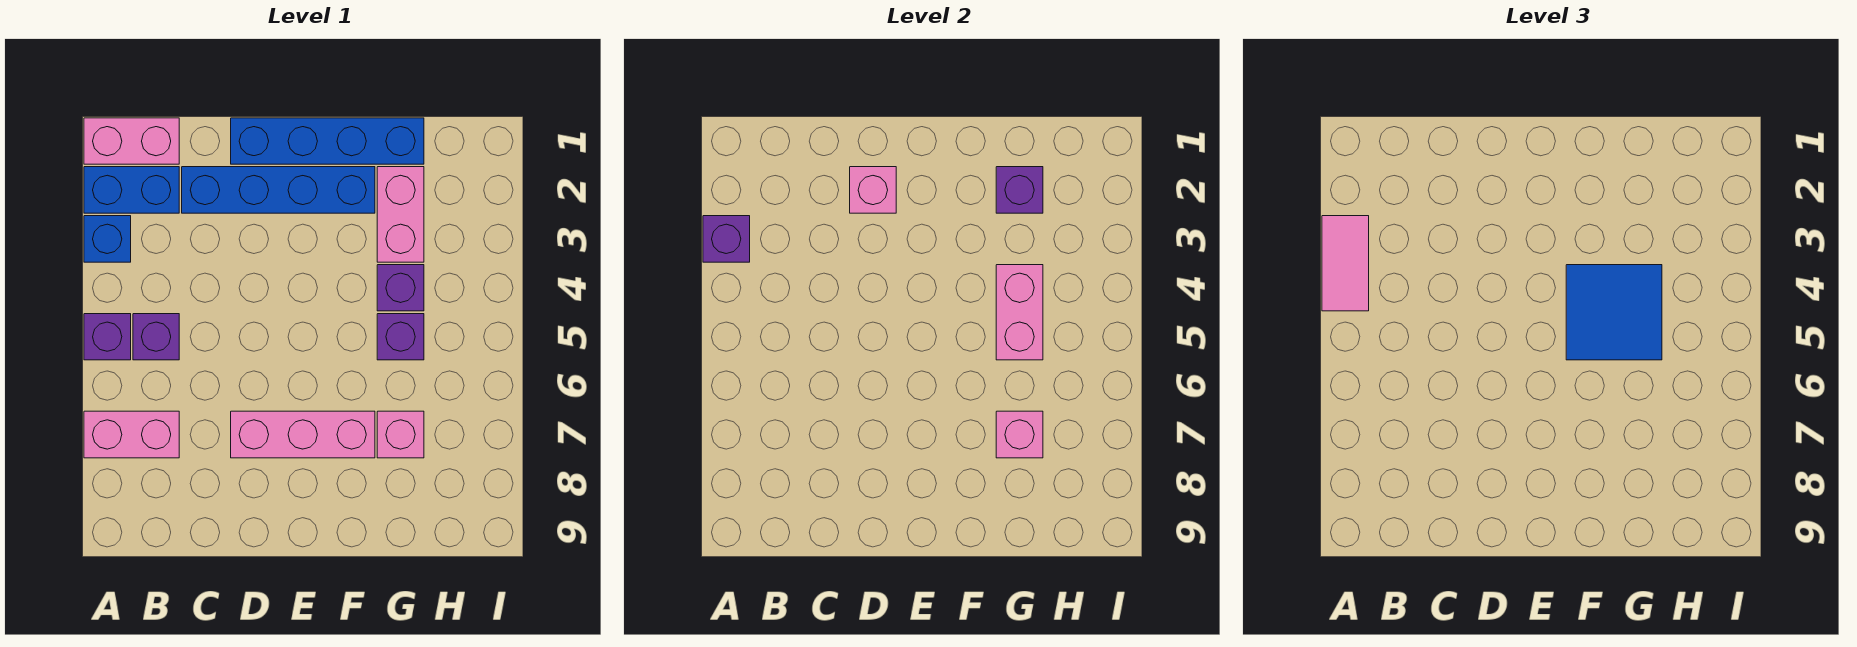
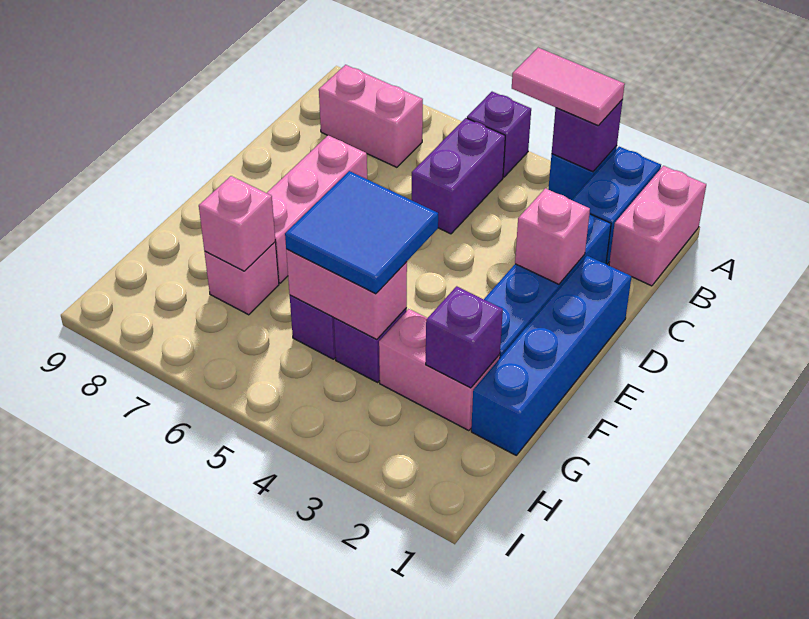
pink 1x2 brick [84,411,179,458] -> pink 1x2 brick turned to [319,65,423,167]
purple 1x1 brick [133,314,179,360] -> purple 1x2 brick [412,118,505,234]

